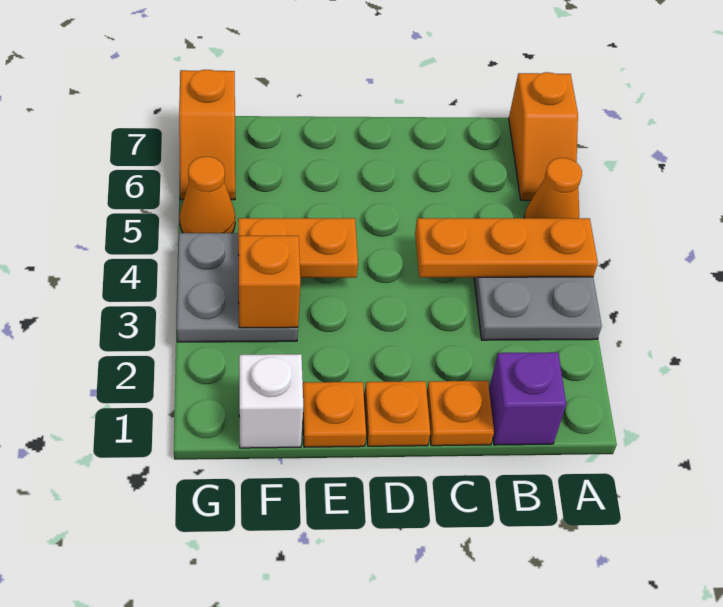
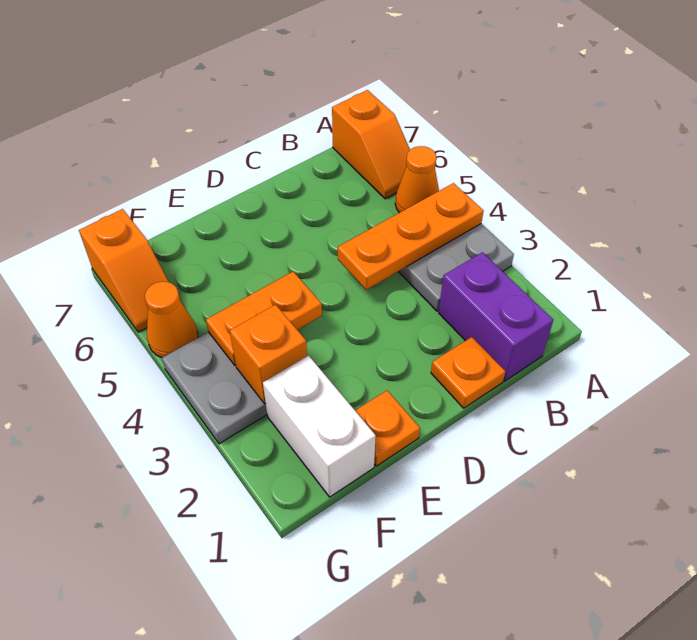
purple 1x1 brick [489,352,566,445] -> purple 1x2 brick [439,252,553,381]
orange 1x1 plate [364,381,430,446] -> none
white 1x1 brick [239,354,303,448] -> white 1x2 brick [263,355,376,497]

